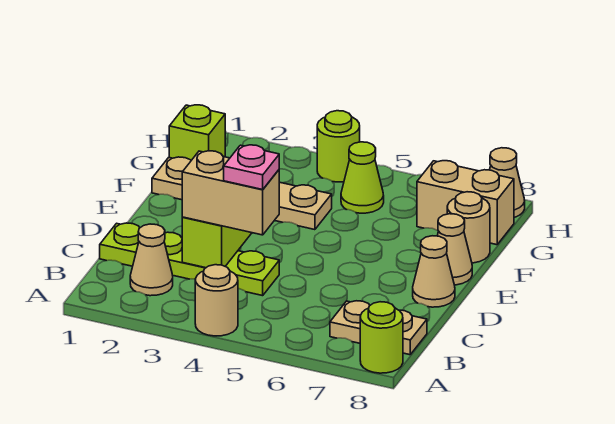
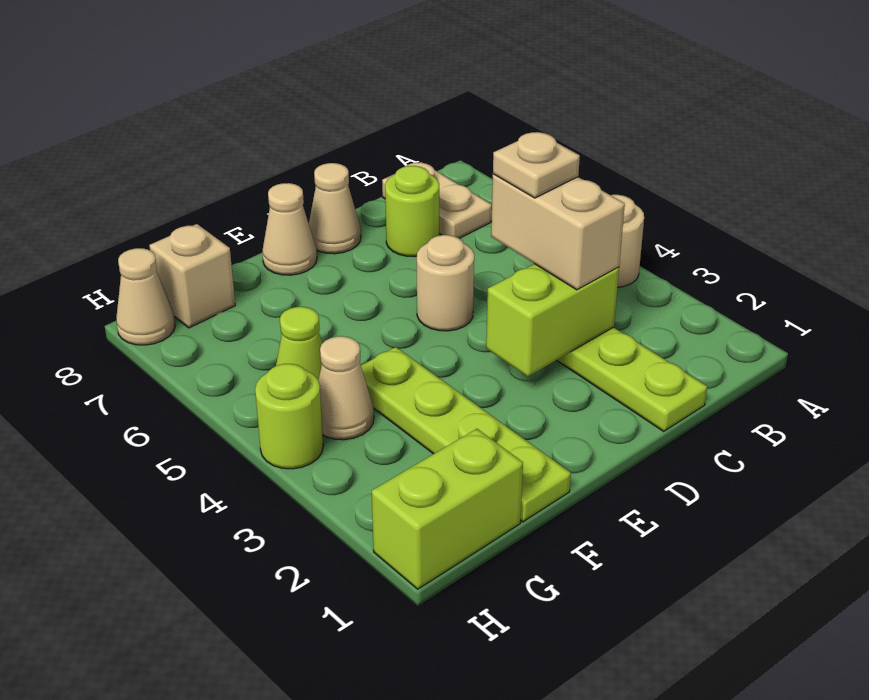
lime 1x1 round brick [360,302,403,373] -> lime 1x1 round brick moved to [385,166,439,257]
tan 1x1 cone [130,224,173,296] -> tan 1x1 cone moved to [318,336,374,440]
pink 1x1 plate [224,145,279,190] -> tan 1x1 plate [493,132,580,198]
tan 1x4 plate [152,157,332,230] -> lime 1x4 plate [361,347,571,522]
tan 1x1 round brick [447,192,490,263] -> tan 1x1 round brick moved to [417,235,474,331]
lime 1x1 brick [169,105,225,160] -> lime 1x2 brick [372,429,523,589]
tan 1x2 brick [417,161,514,245] -> tan 1x1 brick [149,224,235,328]

